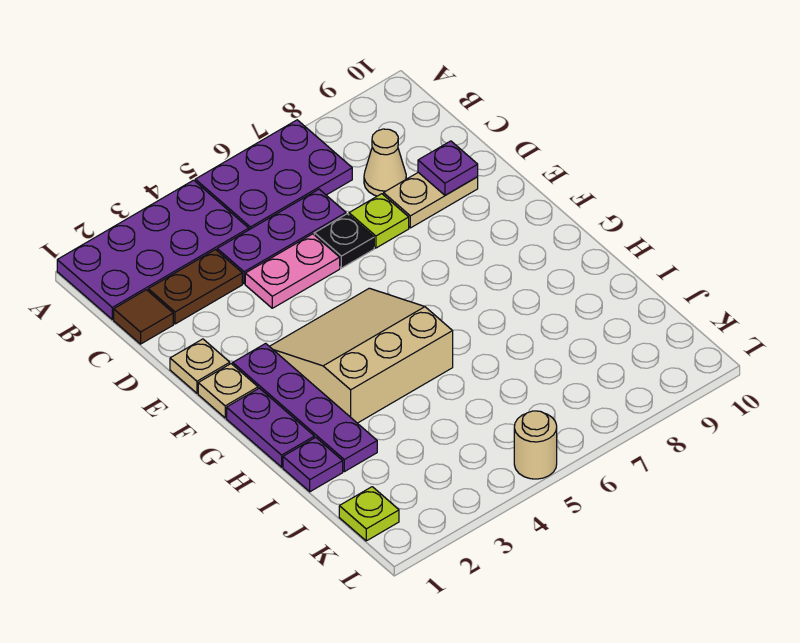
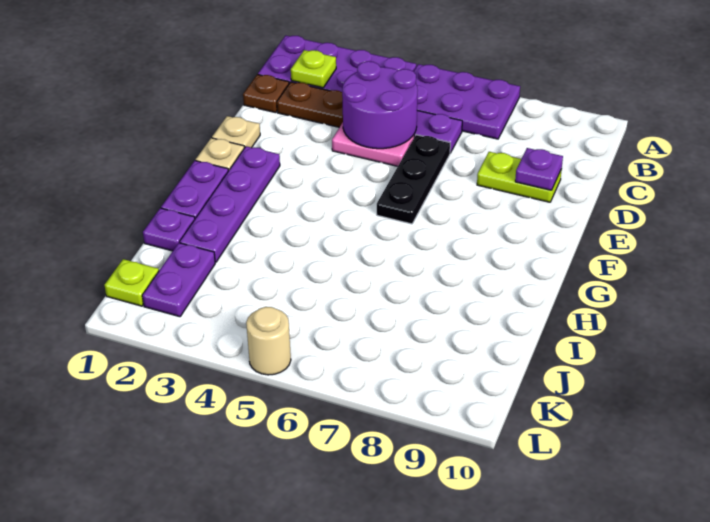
brown 1x1 tile [114,290,173,344] -> brown 1x1 plate [243,74,289,113]
none -> purple 2x2 round brick [342,61,418,149]
tan 1x1 cone [364,129,406,196] -> none
black 1x1 plate [314,214,374,268] -> black 1x3 plate [377,135,450,224]
lime 1x1 plate [349,194,409,248] -> lime 1x1 plate moved to [291,50,336,88]
tan 1x2 plate [384,173,478,228] -> lime 1x2 plate [477,152,562,202]
tan 3x3 slope [269,288,453,423] -> none
none -> purple 1x2 plate [142,243,215,317]

